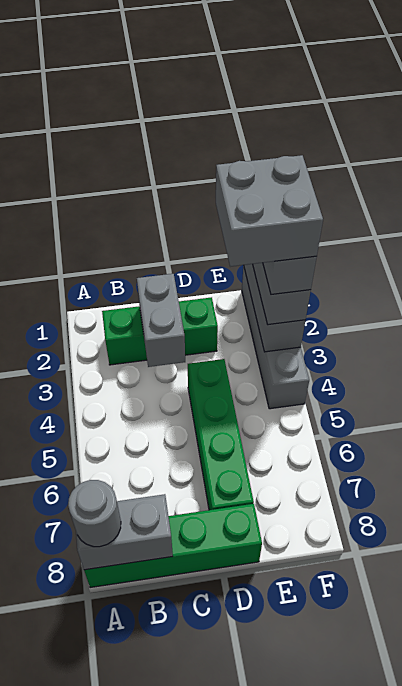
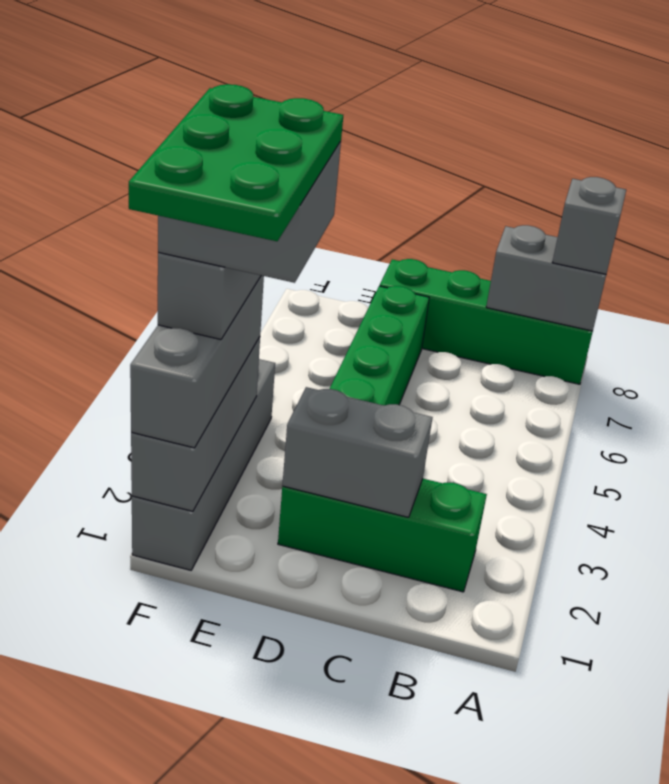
grey 1x1 round brick [68,480,121,547] -> grey 1x1 brick [552,177,626,274]
grey 1x2 brick [137,274,185,367] -> grey 1x2 brick turned to [282,387,433,517]
none -> green 2x3 plate [129,84,343,241]

